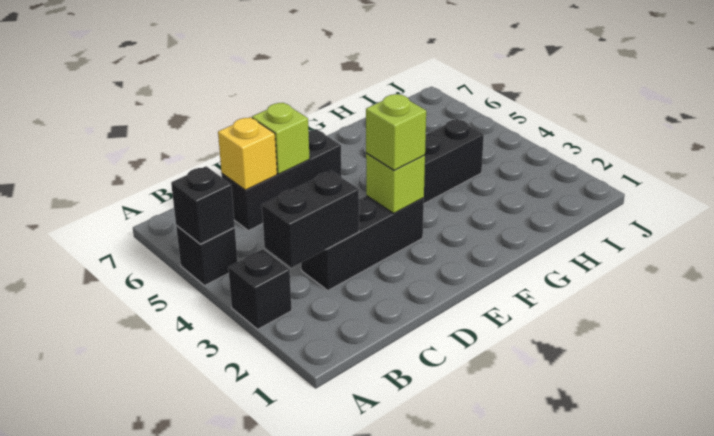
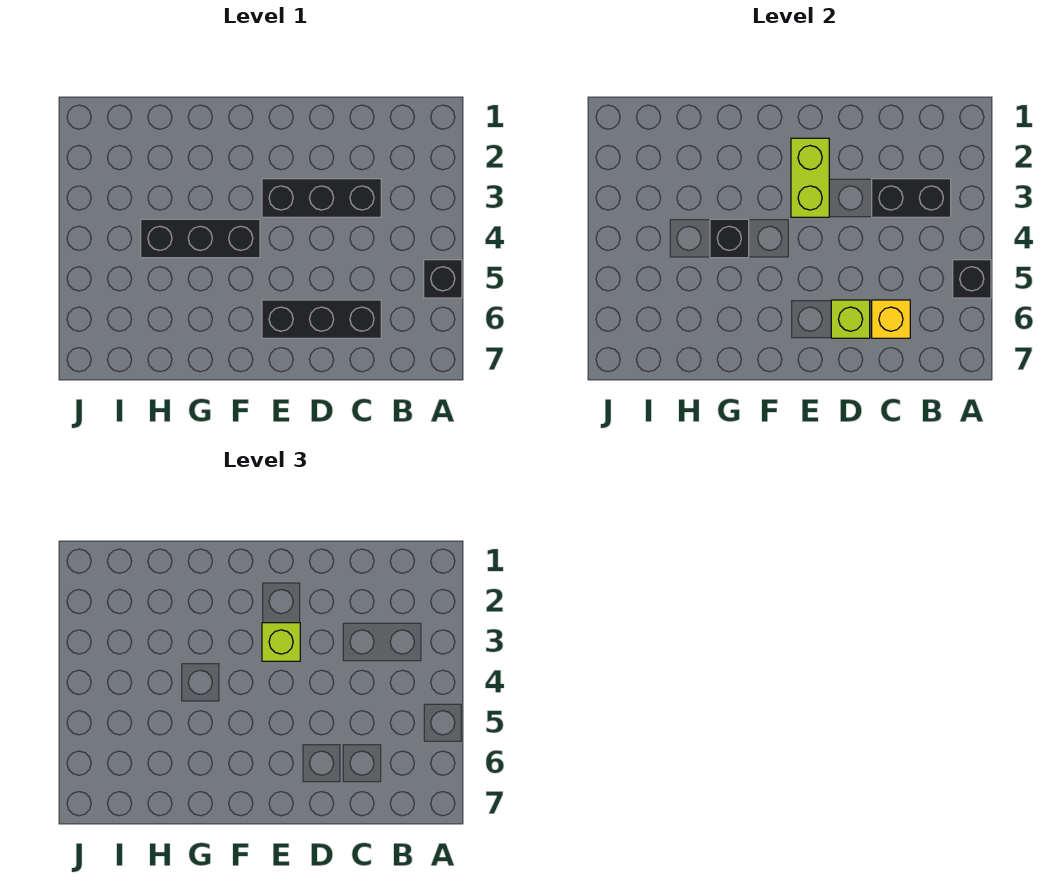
black 1x1 brick [228,249,292,329] -> black 1x1 brick moved to [710,219,749,258]
lime 1x1 brick [366,153,425,213] -> lime 1x2 brick [791,138,829,217]

